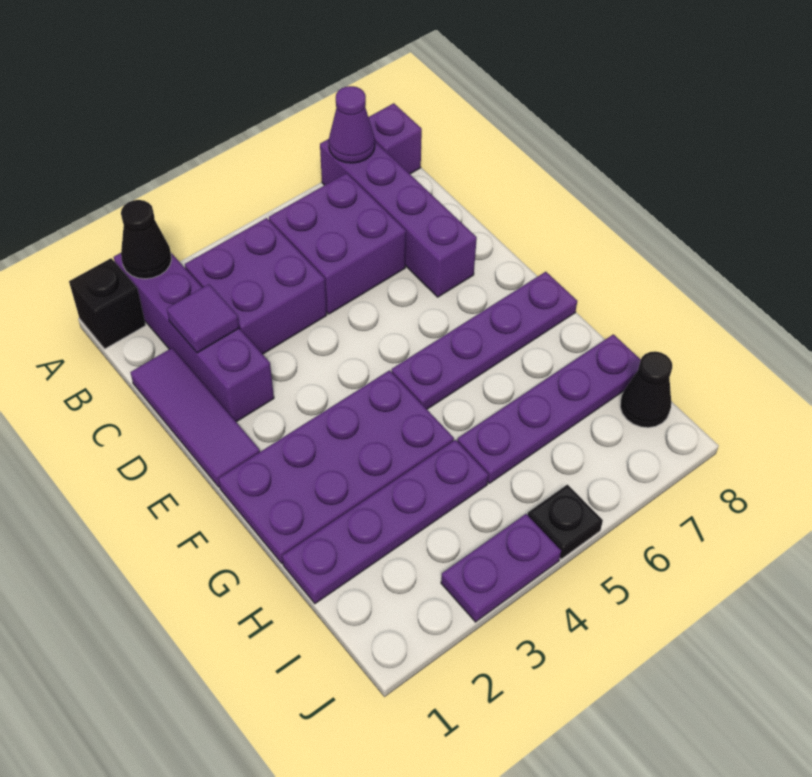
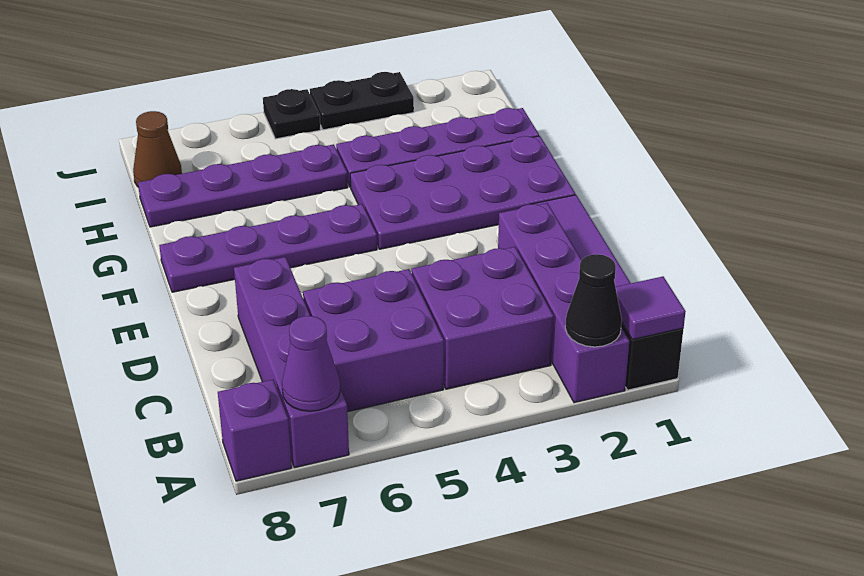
purple 1x1 tile [167,284,239,353] -> purple 1x1 tile moved to [616,277,686,340]
black 1x1 cone [620,352,672,428] -> brown 1x1 cone [133,111,182,187]
purple 1x2 plate [441,514,561,622] -> black 1x2 plate [310,72,414,130]

